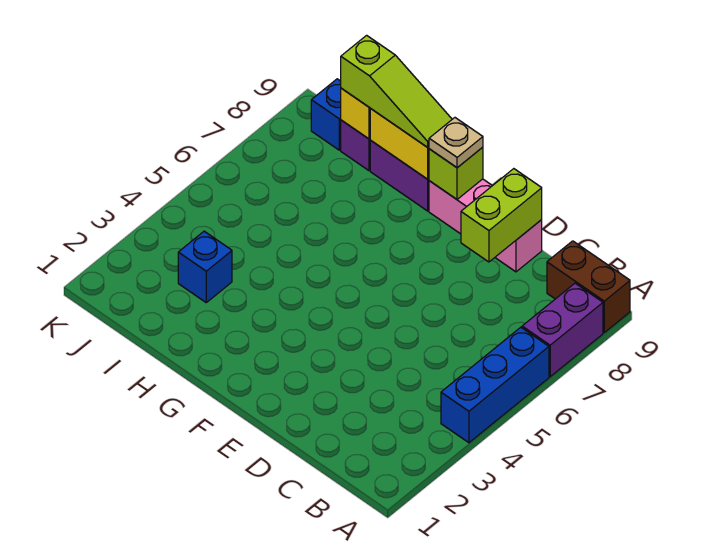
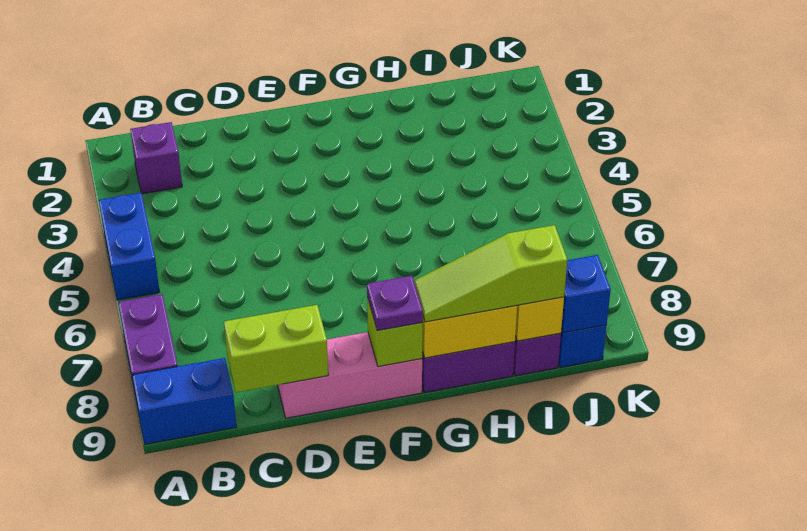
blue 1x3 brick [441,327,549,443] -> blue 1x2 brick [99,193,160,300]
brown 1x2 brick [547,241,630,332] -> blue 1x2 brick [132,358,236,444]
none -> purple 1x1 brick [130,122,182,194]
lime 1x2 brick [461,169,542,262] -> lime 1x2 brick turned to [224,305,328,392]
tan 1x1 plate [429,118,483,168] -> purple 1x1 plate [367,276,423,331]
blue 1x1 brick [178,231,232,302] -> blue 1x1 brick moved to [562,255,611,333]

